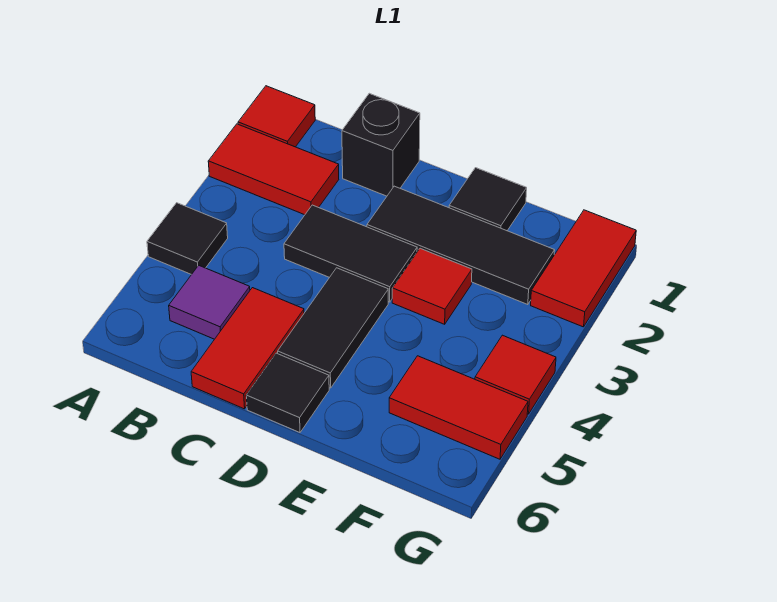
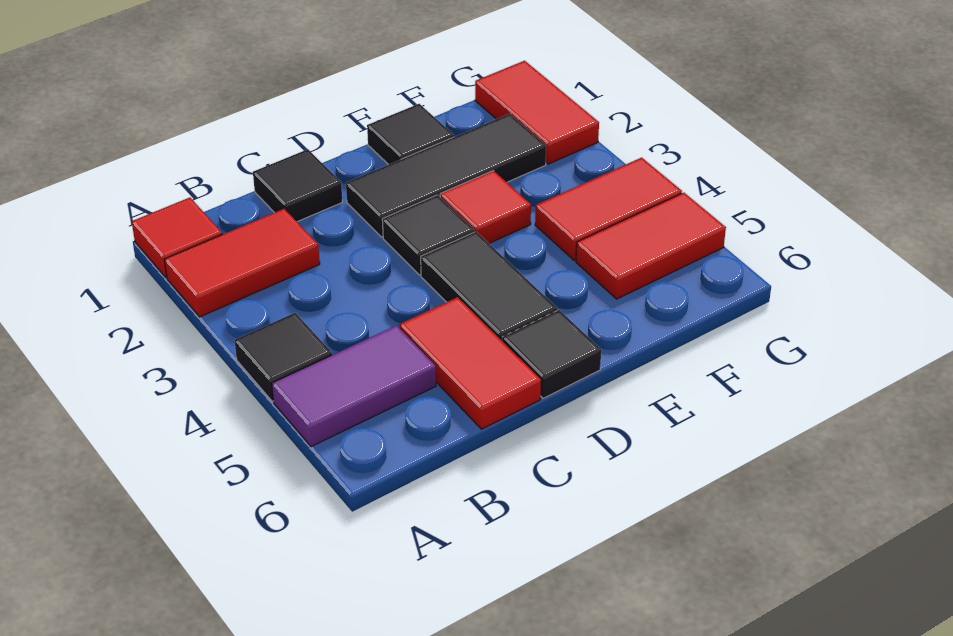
purple 1x1 tile [169,265,250,339] -> purple 1x2 tile [272,325,436,447]
black 1x1 brick [342,93,420,196] -> black 1x1 tile [253,149,342,222]
black 1x2 tile [284,205,417,302] -> black 1x1 tile [382,195,474,275]
red 1x1 tile [475,335,556,414] -> red 1x2 tile [535,158,682,260]

